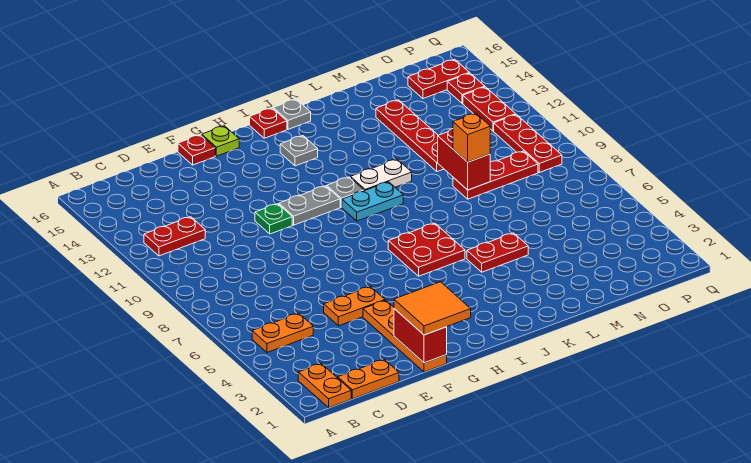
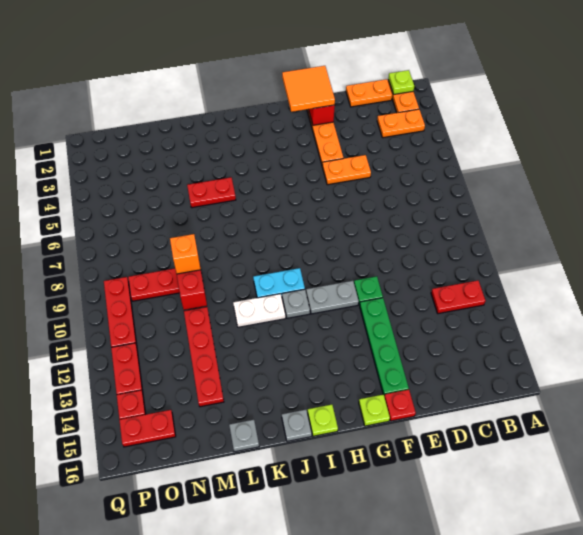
none -> lime 1x1 plate [388,70,414,95]
orange 1x2 plate [252,313,313,352] -> orange 1x2 plate moved to [377,109,425,138]
none -> green 1x4 plate [360,298,409,396]
red 2x2 plate [388,223,465,276] -> none
grey 1x1 plate [280,136,318,166] -> grey 1x1 plate moved to [229,420,259,452]
red 1x1 plate [250,108,287,138] -> lime 1x1 plate [308,405,338,436]

